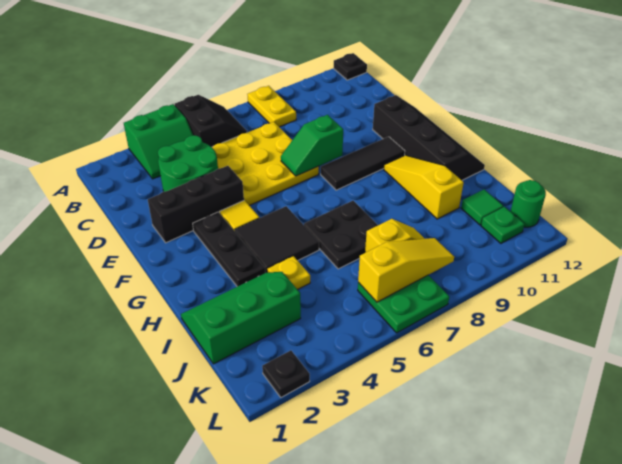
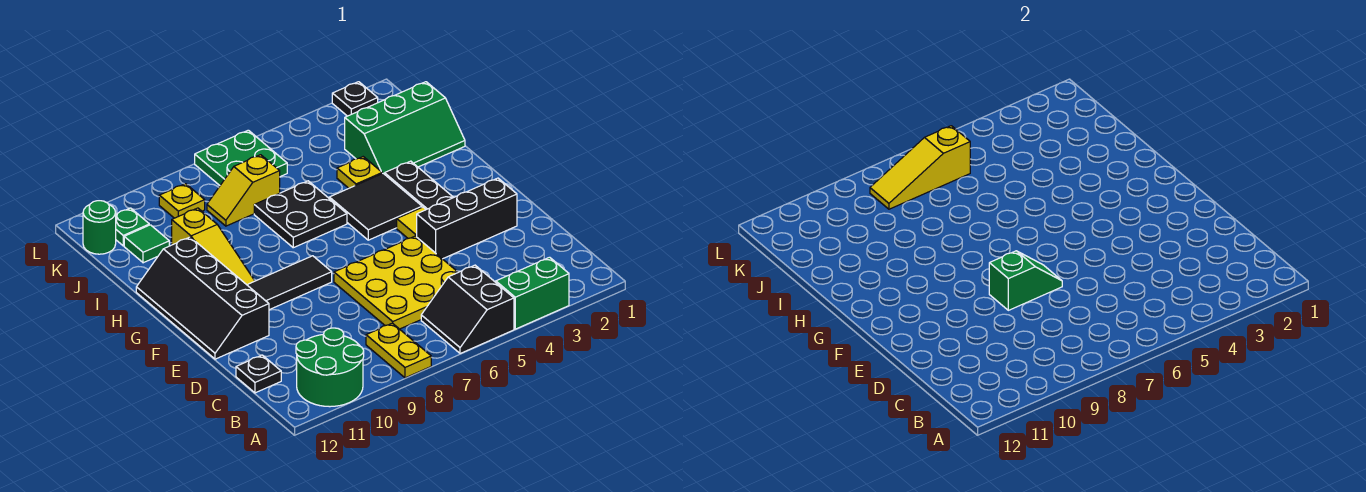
black 1x1 plate [334,53,367,80] -> black 1x1 plate moved to [236,355,281,393]
green 2x2 round brick [158,135,218,192] -> green 2x2 round brick moved to [296,328,364,407]
none -> yellow 1x1 plate [159,184,205,218]

